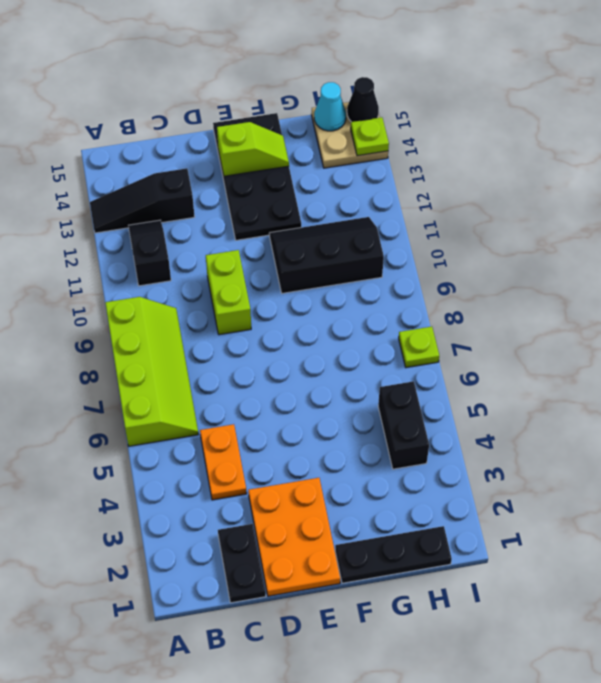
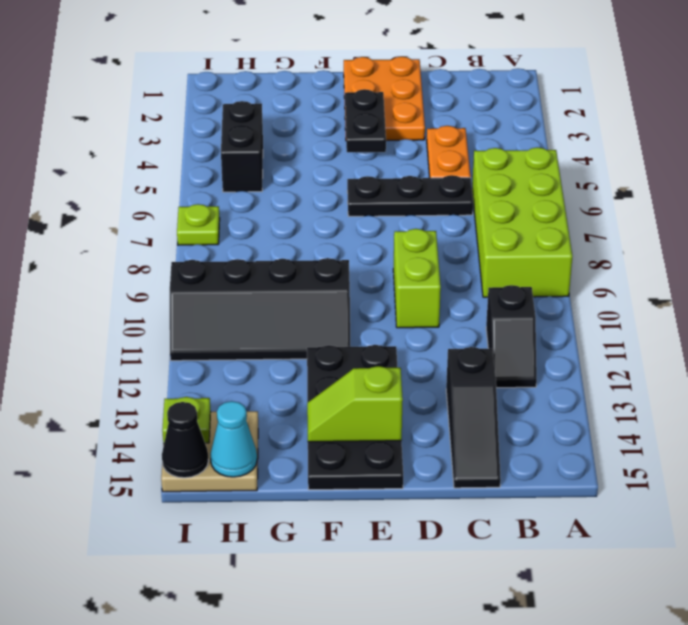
lime 2x4 slope [105,297,199,446] -> lime 2x4 brick [472,147,572,297]
black 1x3 slope [90,168,195,233] -> black 1x3 slope turned to [446,347,501,488]
black 1x2 plate [218,524,266,603] -> black 1x2 plate moved to [345,89,386,152]
black 1x3 plate [335,526,452,583] -> black 1x3 plate moved to [347,175,473,216]
black 2x3 slope [269,217,384,293] -> black 2x4 slope [170,258,350,361]

